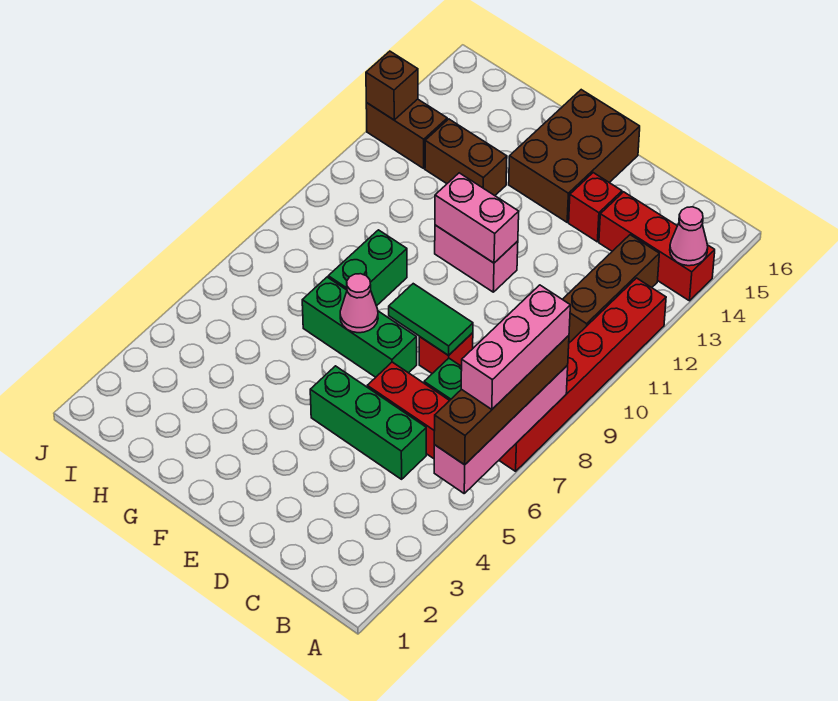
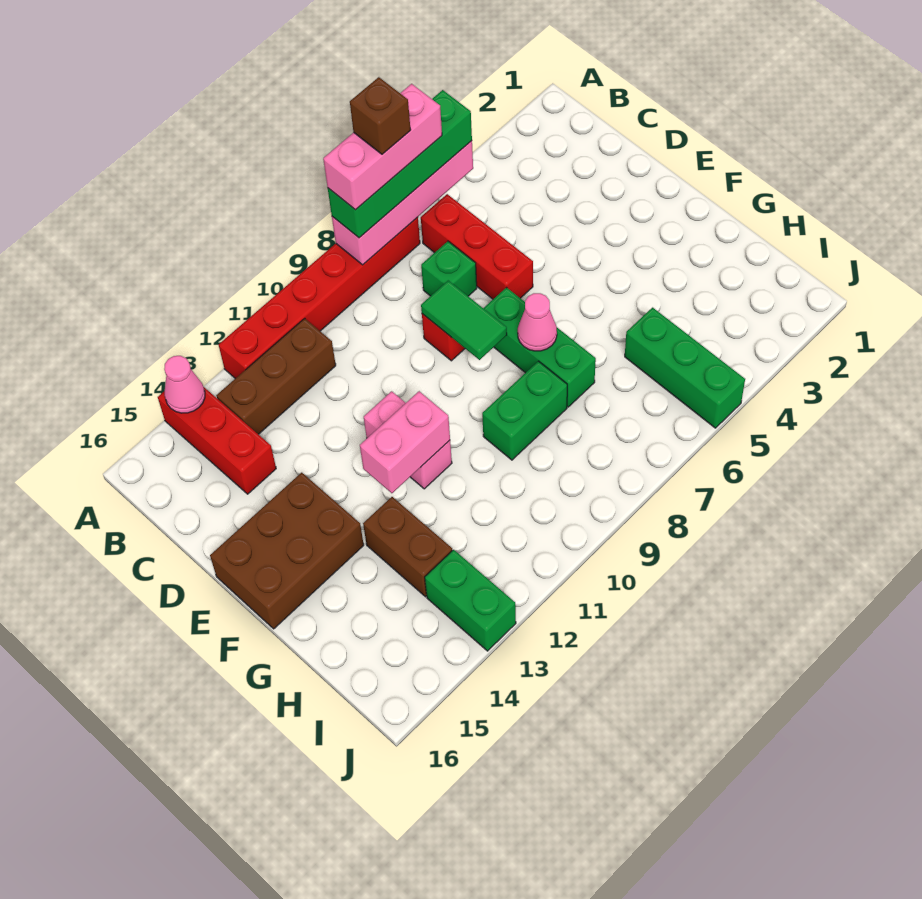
brown 1x4 brick [434,336,569,465] -> green 1x4 brick [328,90,472,238]
green 1x3 brick [310,366,426,479] -> green 1x3 brick moved to [625,308,745,428]
red 1x1 brick [569,173,622,242] -> none
pink 1x2 brick [435,173,519,263] -> pink 1x2 brick turned to [360,391,450,493]
brown 1x2 brick [366,99,447,168] -> green 1x2 brick [425,550,516,651]
brown 1x1 brick [366,51,418,120] -> brown 1x1 brick moved to [350,77,411,154]

